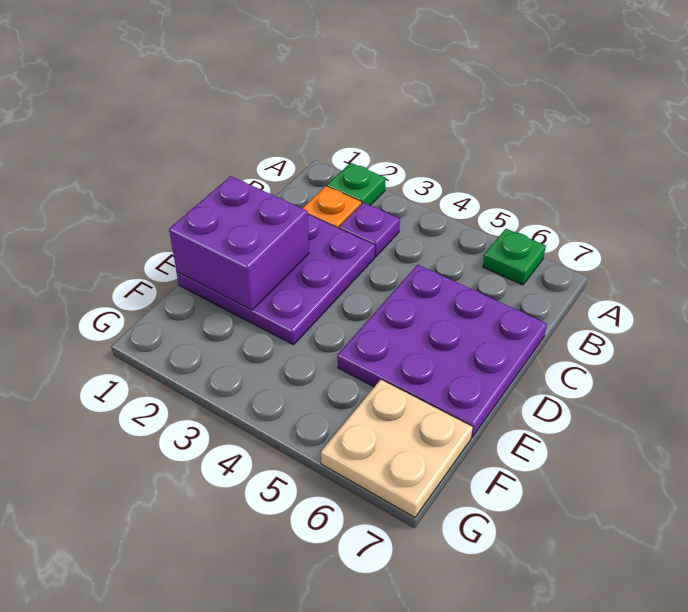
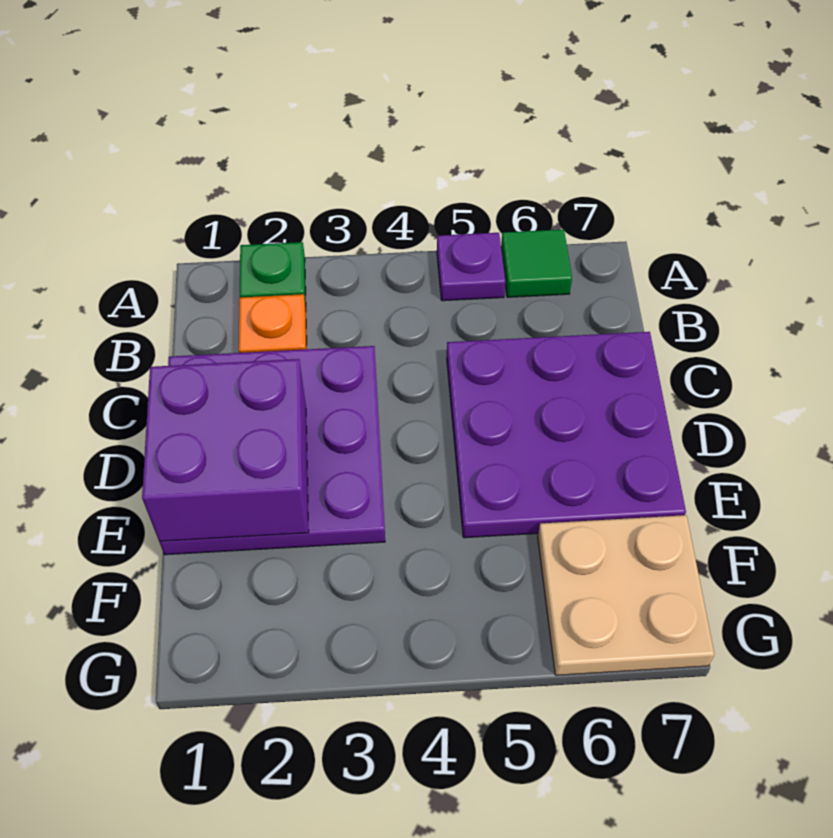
green 1x1 plate [483,229,546,285] -> green 1x1 tile [501,229,572,297]
purple 1x1 plate [339,203,400,257] -> purple 1x1 plate moved to [437,233,505,301]

